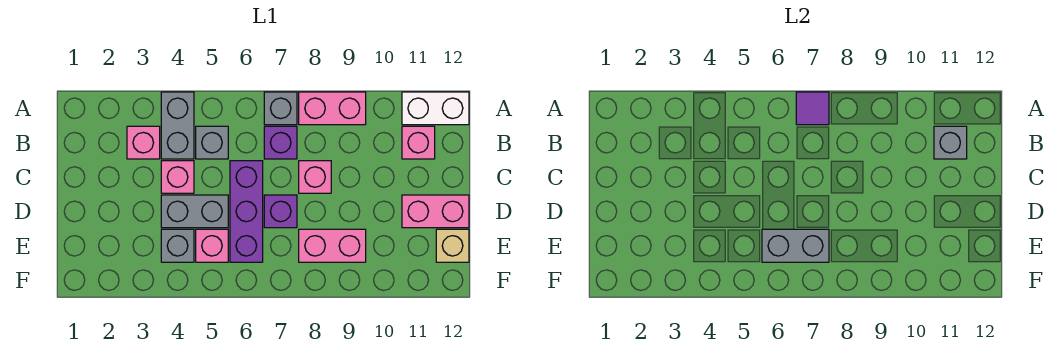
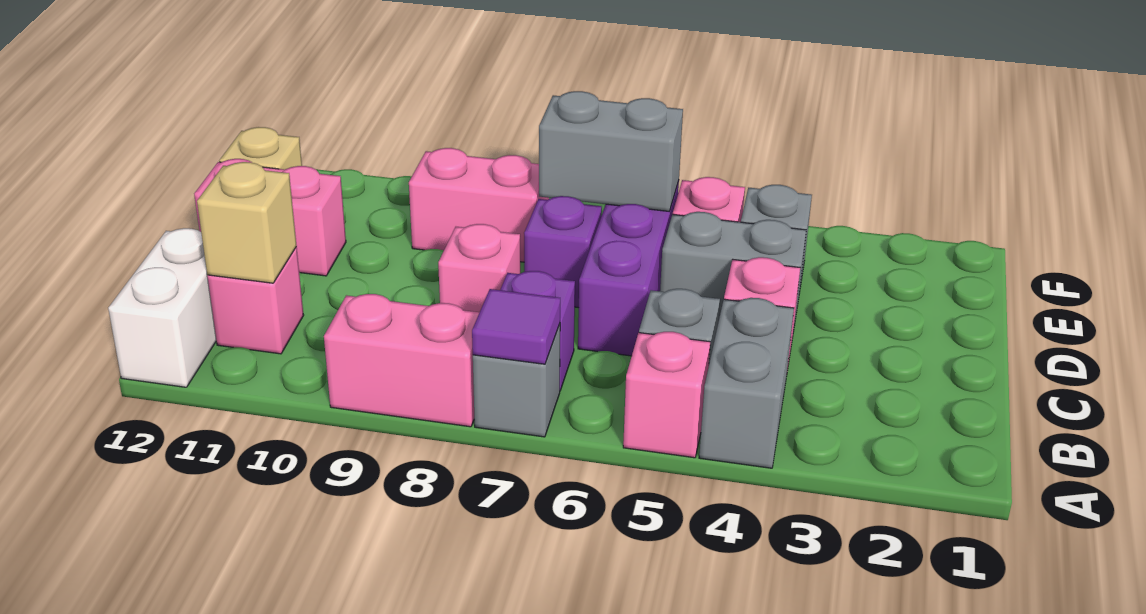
white 1x2 brick [402,92,469,125] -> white 1x2 brick turned to [108,228,216,387]
pink 1x1 brick [127,126,160,159] -> pink 1x1 brick moved to [623,332,710,458]
grey 1x1 brick [934,126,967,159] -> tan 1x1 brick [197,162,297,283]

